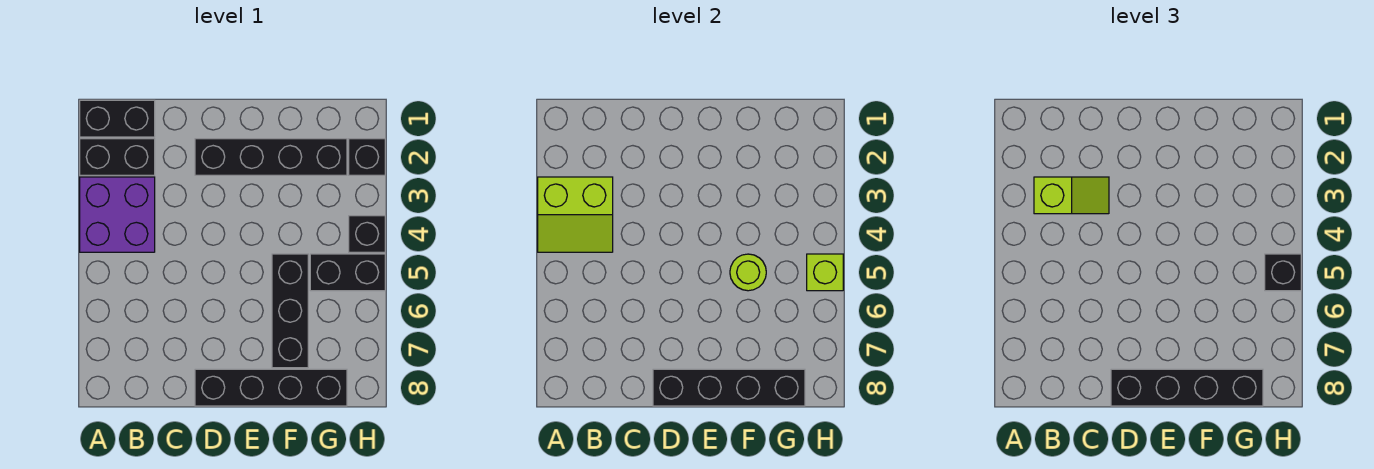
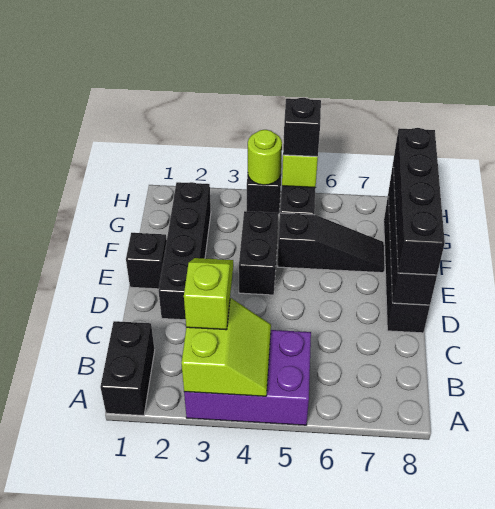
black 1x2 brick [80,139,155,175] -> black 1x2 brick moved to [239,211,278,295]
purple 2x2 brick [80,177,155,252] -> purple 2x3 brick [184,330,311,425]
black 1x3 brick [272,254,308,368] -> black 1x3 slope [278,213,385,273]
lime 1x1 round brick [730,254,766,291] -> lime 1x1 round brick moved to [248,130,282,185]
black 1x1 brick [349,139,385,175] -> black 1x1 brick moved to [126,233,167,289]

